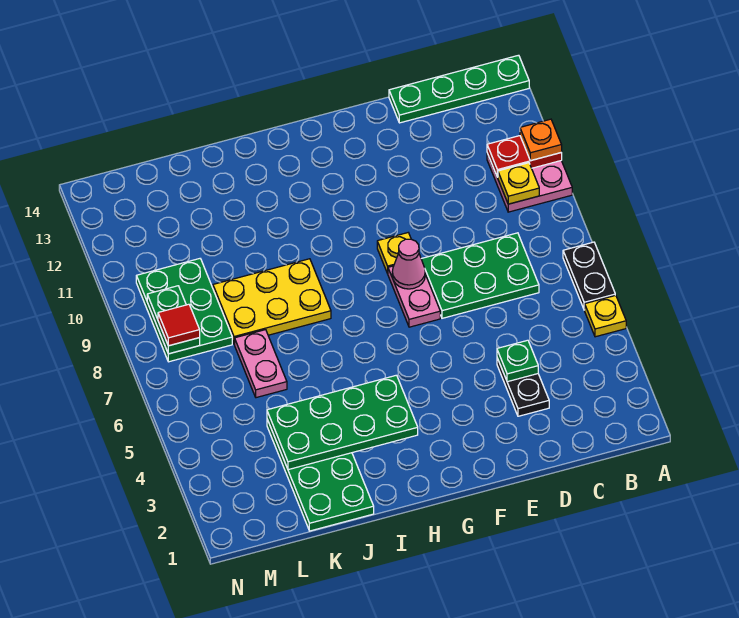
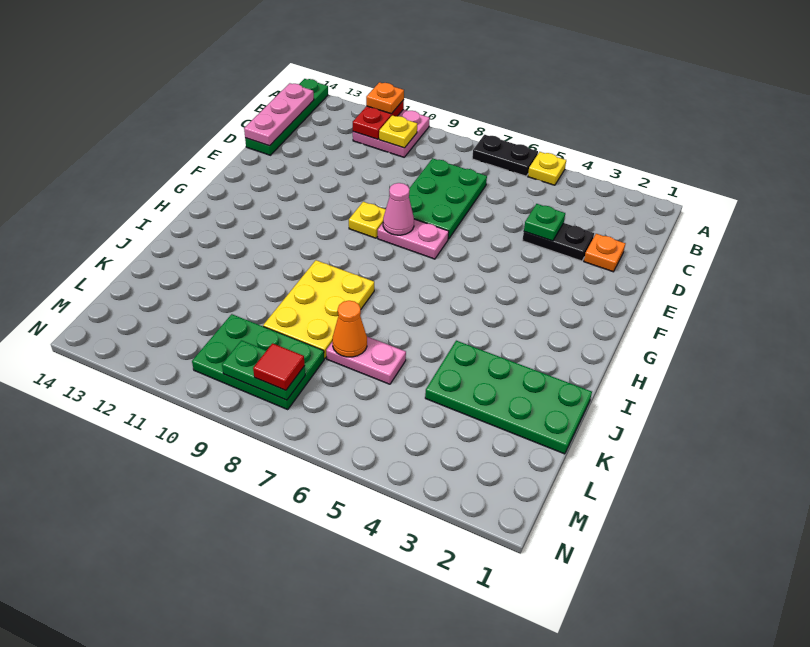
none -> pink 1x3 plate [244,83,314,146]
none -> orange 1x1 plate [584,234,626,272]
green 2x4 plate [267,375,418,470] -> none
none -> orange 1x1 cone [332,301,367,357]

